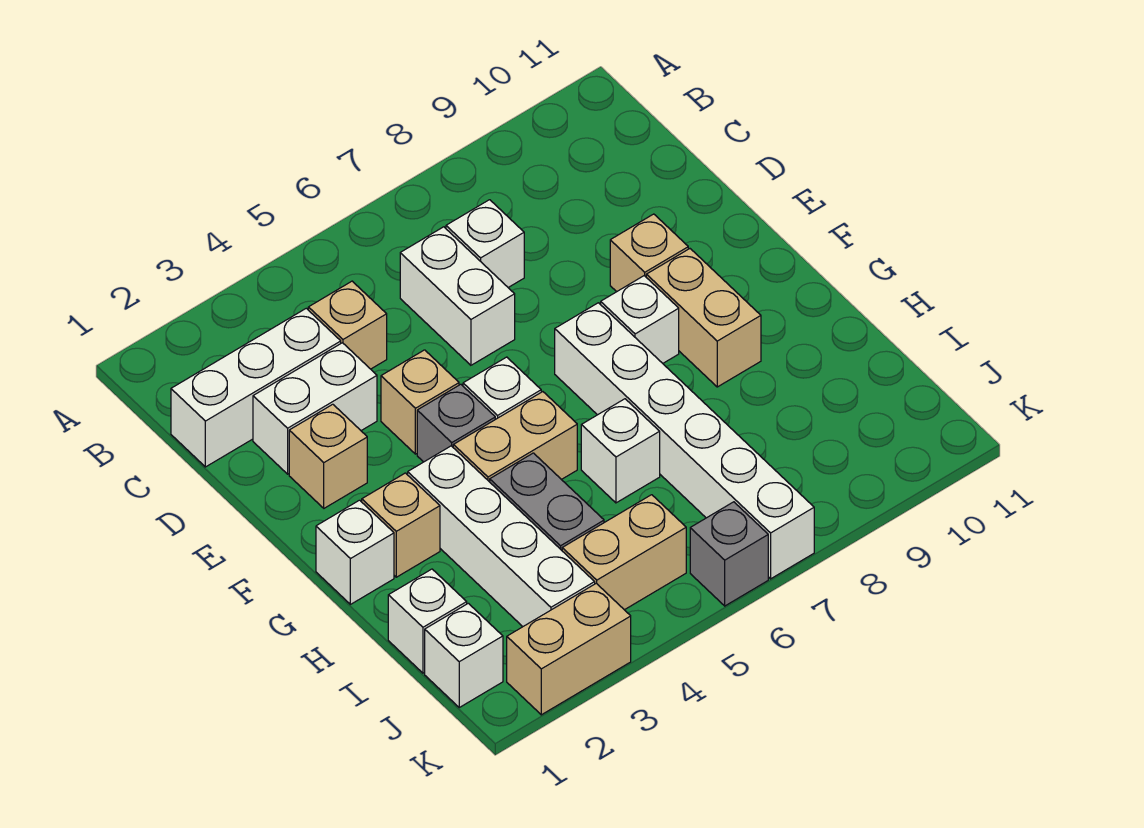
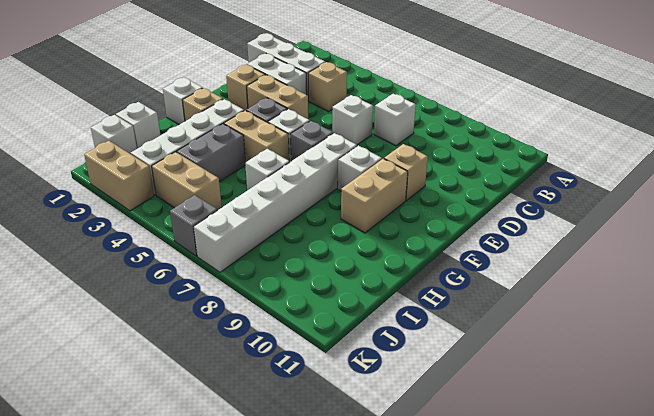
white 1x2 brick [400,227,515,365] -> white 1x1 brick [332,95,373,145]
tan 1x1 brick [381,350,459,454] -> tan 1x2 brick [247,75,308,119]
none -> grey 1x1 brick [291,121,333,161]

